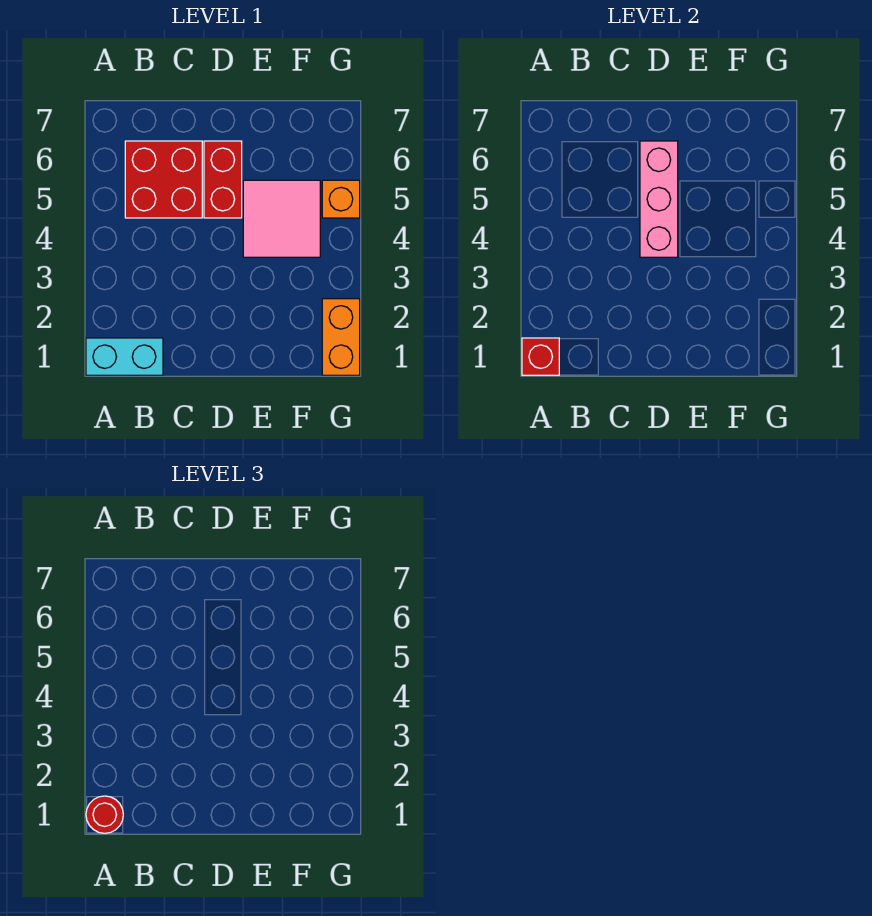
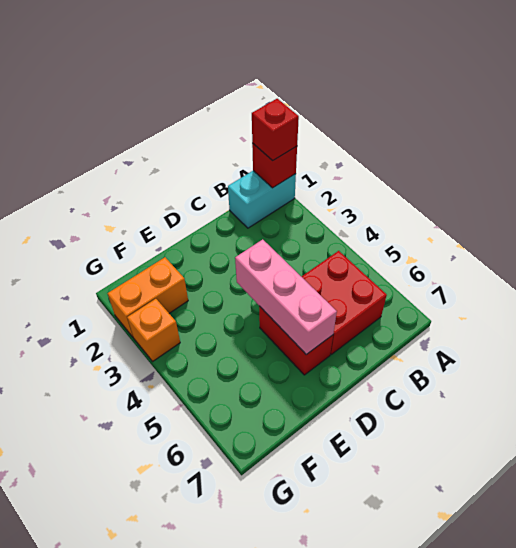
red 1x1 round brick [86,796,123,833] -> red 1x1 brick [252,99,299,161]
pink 2x2 tile [243,180,320,257] -> none
orange 1x2 brick [322,299,360,375] -> orange 1x2 brick turned to [108,257,188,337]
orange 1x1 brick [322,180,360,218] -> orange 1x1 brick moved to [127,299,180,361]

